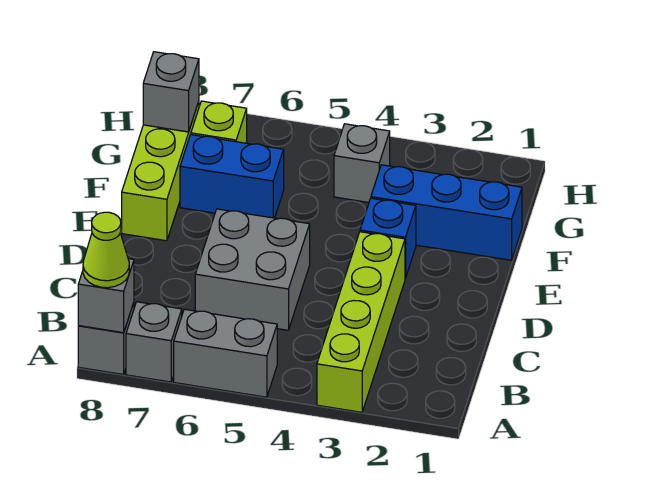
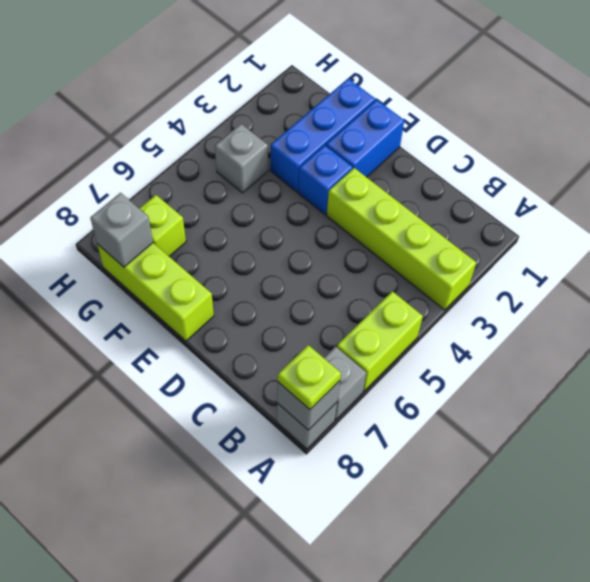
grey 1x2 brick [174,309,277,397] -> lime 1x2 brick [337,291,423,391]
lime 1x1 cone [83,212,129,288] -> lime 1x1 plate [278,345,341,409]
grey 2x2 brick [195,209,310,330] -> none
blue 1x2 brick [180,135,284,218] -> blue 1x2 brick moved to [326,100,404,177]

